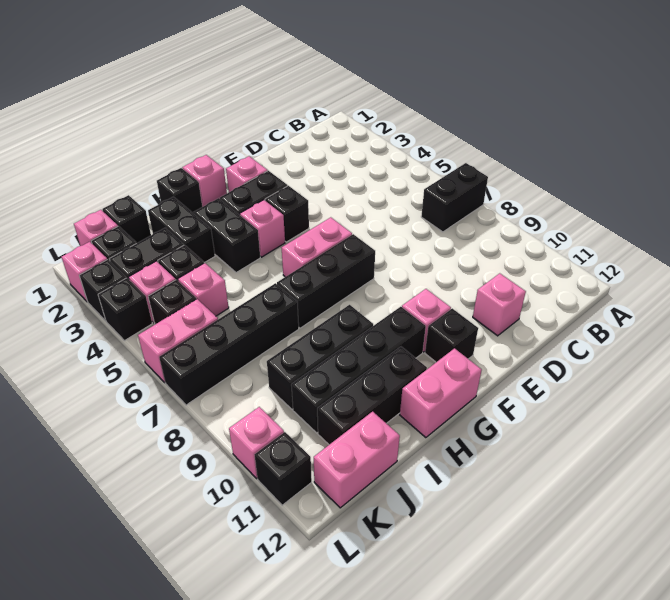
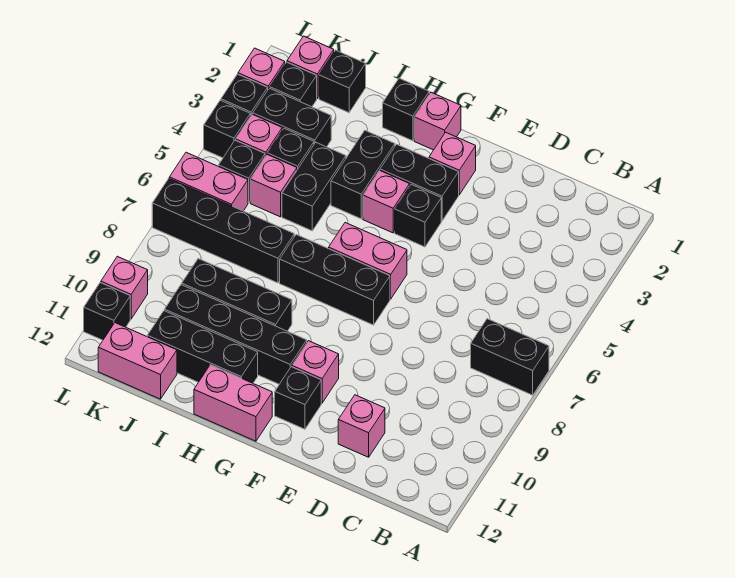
black 1x2 brick [148,197,215,263] -> black 1x2 brick moved to [282,143,346,231]

